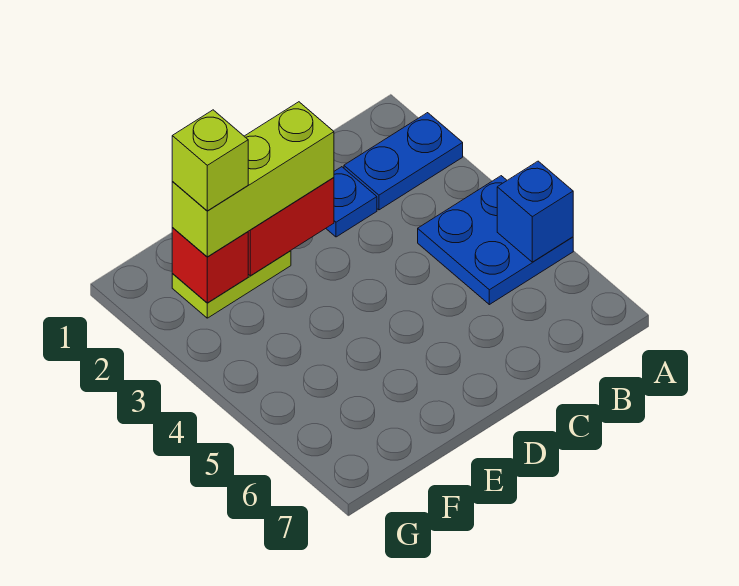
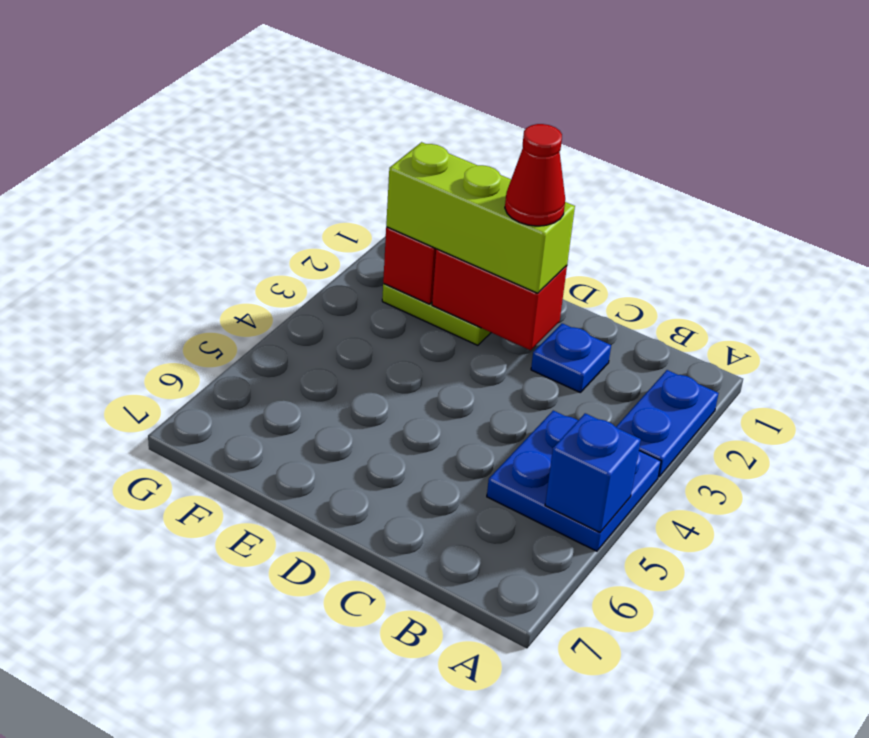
blue 1x2 plate [344,113,463,210] -> blue 1x2 plate turned to [616,370,719,477]
none -> red 1x1 cone [505,124,565,226]
lime 1x1 brick [172,110,248,211] -> none

